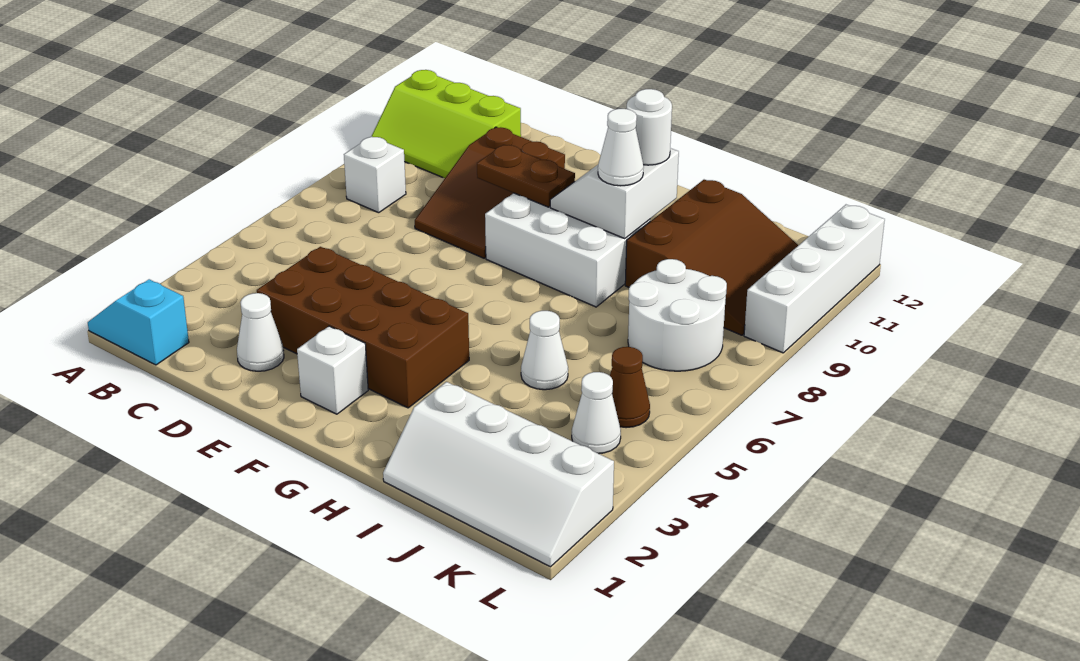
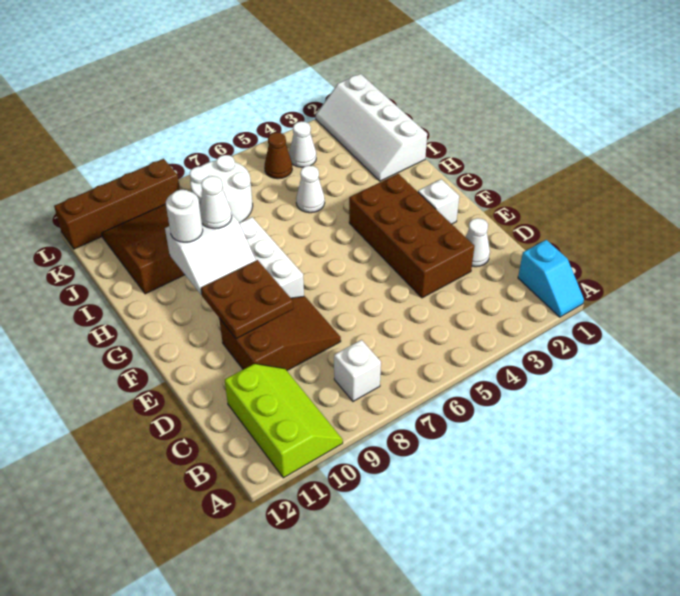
brown 1x2 plate [477,145,575,207] -> brown 2x2 plate [201,260,293,339]
white 2x4 slope [383,382,614,567] -> white 2x4 slope turned to [316,74,427,181]
white 1x4 brick [744,205,885,353] -> brown 1x4 brick [54,159,180,249]

